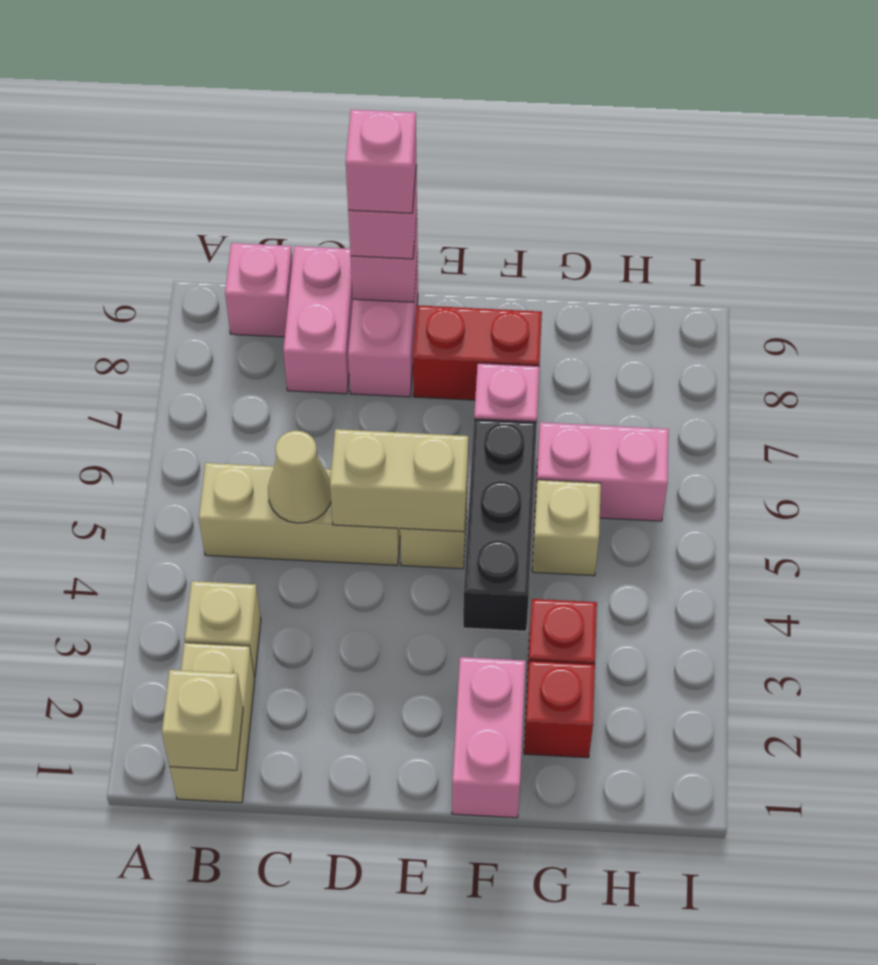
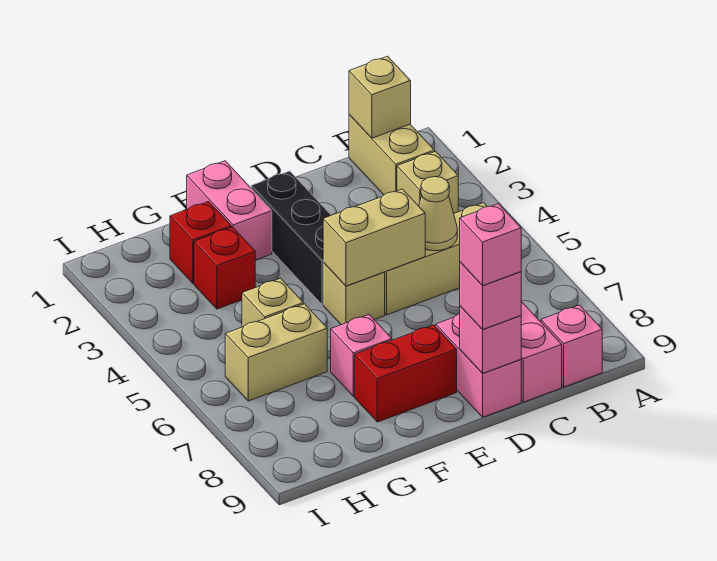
black 1x3 brick [463,419,537,631] -> black 1x3 brick moved to [251,171,331,304]
pink 1x2 brick [535,422,669,521] -> tan 1x2 brick [225,304,327,401]

